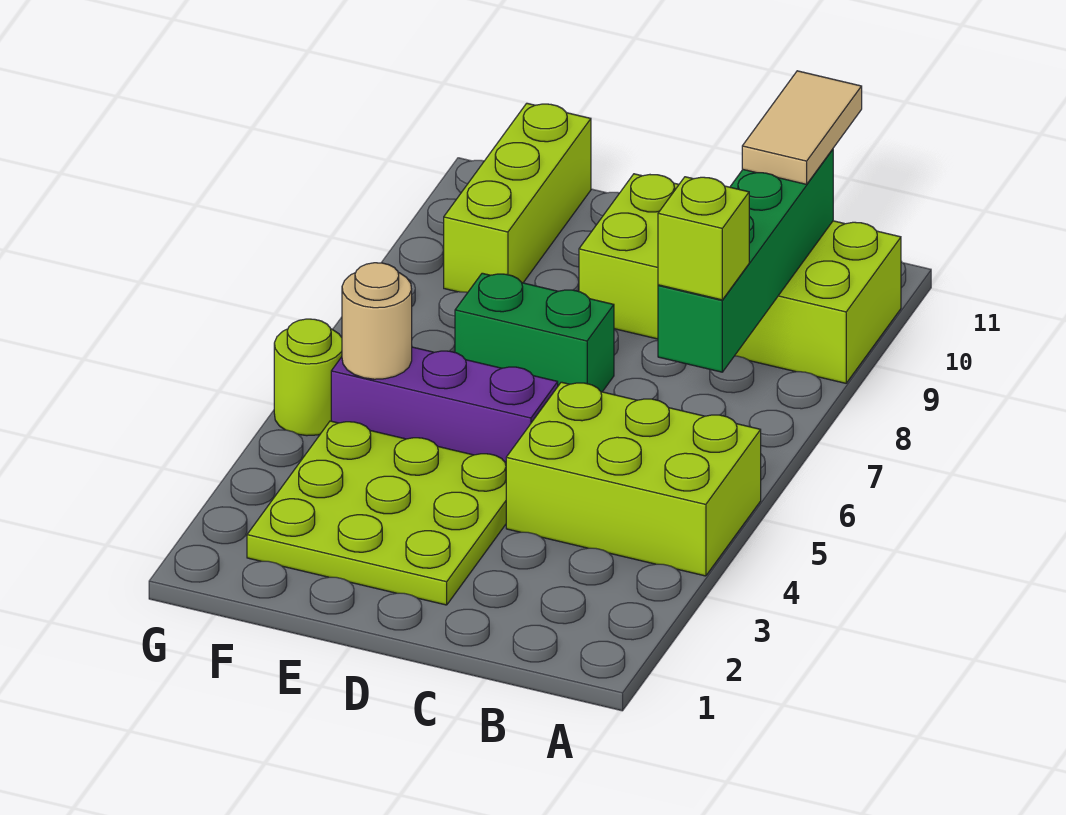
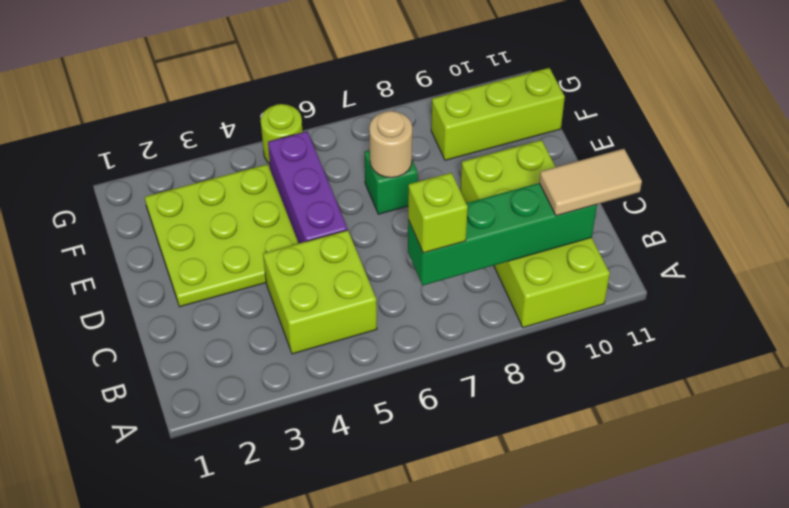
lime 2x3 brick [506,382,761,576] -> lime 2x2 brick [263,230,377,354]
green 1x2 brick [455,273,614,392] -> green 1x1 brick [364,150,418,214]
tan 1x1 round brick [342,263,412,379] -> tan 1x1 round brick moved to [369,111,412,178]

